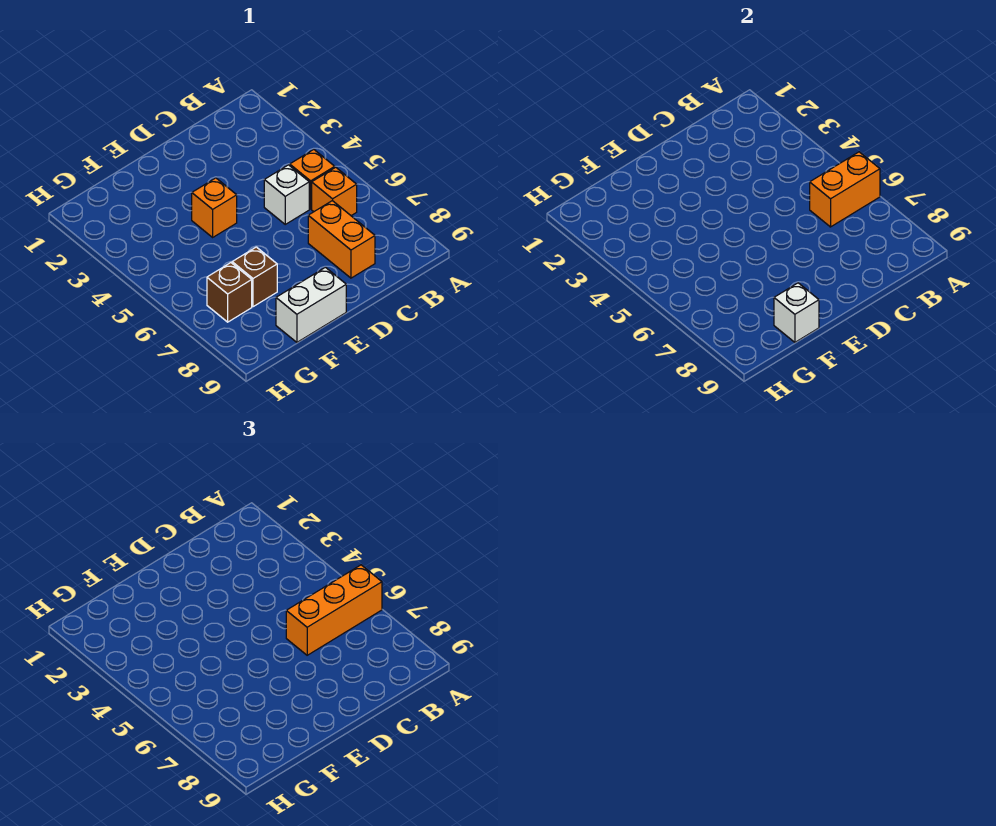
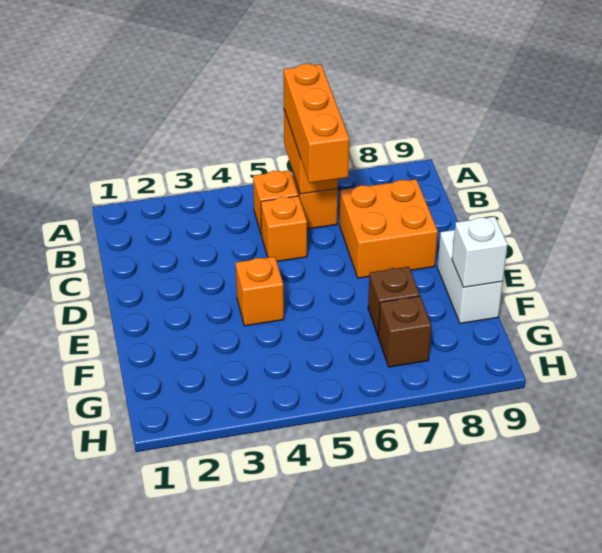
white 1x1 brick [264,165,309,224] -> orange 1x1 brick [261,196,307,261]
orange 1x2 brick [308,201,375,278] -> orange 2x2 brick [339,179,438,278]

